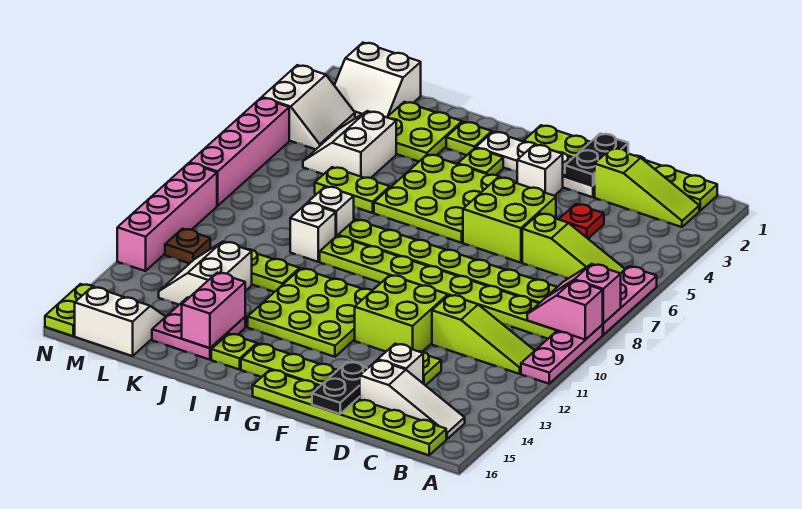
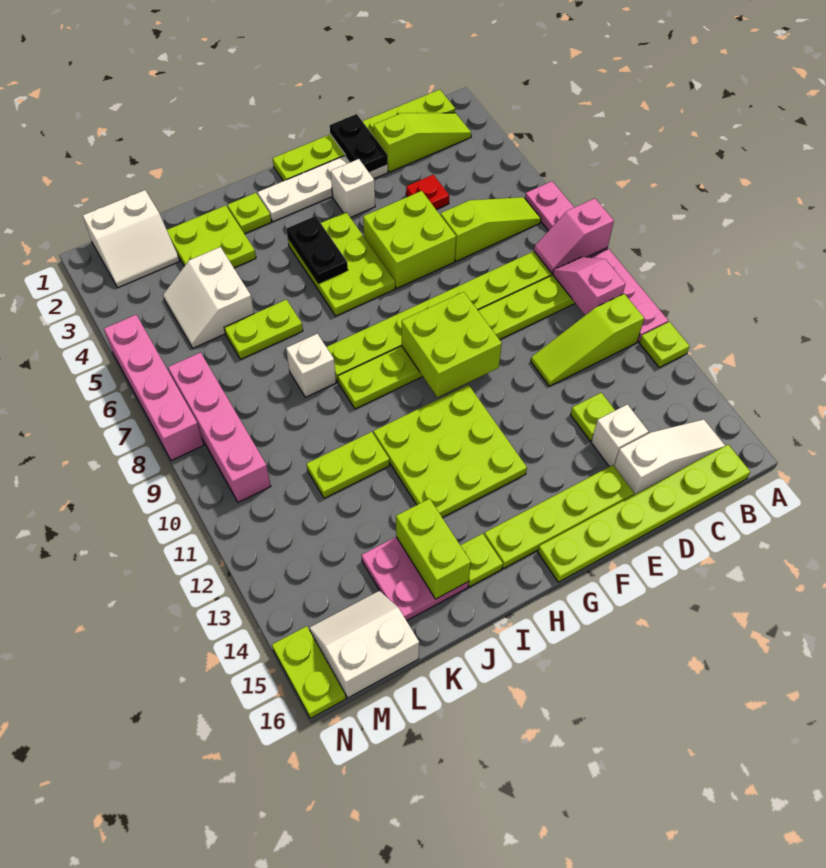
pink 1x2 slope [527,280,603,340] -> pink 1x2 slope turned to [553,257,625,315]
lime 1x3 slope [432,295,535,374] -> lime 1x3 slope turned to [531,294,644,386]
lime 2x2 brick [355,275,448,352] -> lime 2x2 brick moved to [402,292,502,397]
black 1x2 plate [312,362,367,414] -> black 1x2 plate moved to [287,216,348,283]
lime 3x3 plate [374,154,501,243] -> lime 2x3 plate [288,212,395,316]
lime 1x1 plate [458,148,503,175] -> lime 1x1 plate moved to [640,322,690,368]
white 1x1 brick [290,203,336,262] -> none
pink 1x2 brick [182,273,245,348] -> lime 1x2 brick [396,499,471,599]
white 2x2 slope [159,242,252,305] -> none
white 2x2 slope [262,65,355,149] -> none
brown 1x1 plate [165,229,210,264] -> none
pink 1x4 brick [117,163,217,271] -> pink 1x4 brick moved to [168,352,271,502]

